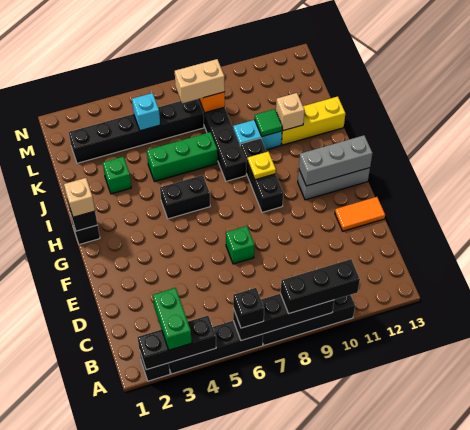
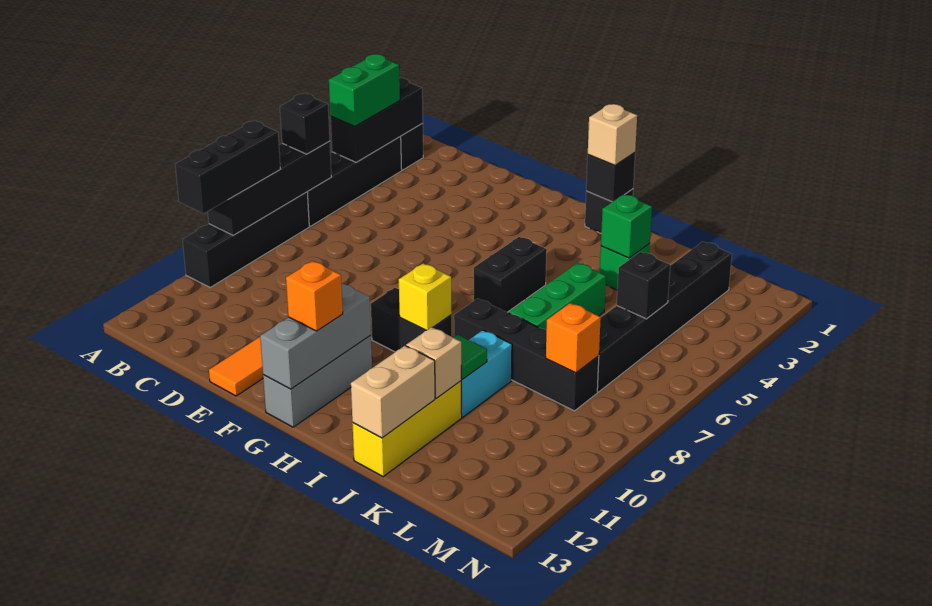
green 1x2 brick [153,288,192,350] -> green 1x2 brick turned to [329,54,400,127]
green 1x1 brick [226,226,254,264] -> green 1x1 brick moved to [601,194,652,258]
black 1x3 brick [240,138,283,212] -> black 1x2 brick [371,288,452,352]
none -> orange 1x1 brick [286,261,343,331]
yellow 1x1 plate [248,152,276,180] -> yellow 1x1 brick [399,263,452,330]
cyan 1x1 brick [132,93,160,131] -> black 1x1 brick [617,252,670,319]
tan 1x2 brick [175,59,225,103] -> tan 1x2 brick moved to [351,346,435,438]

